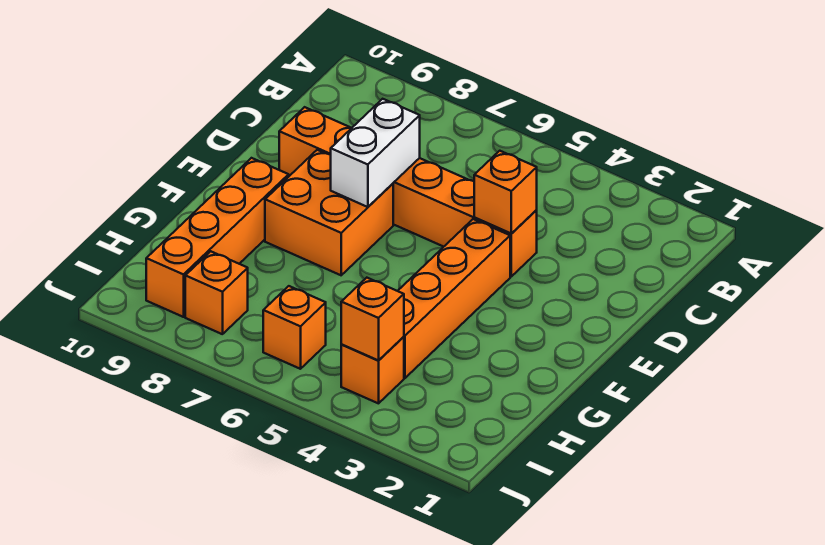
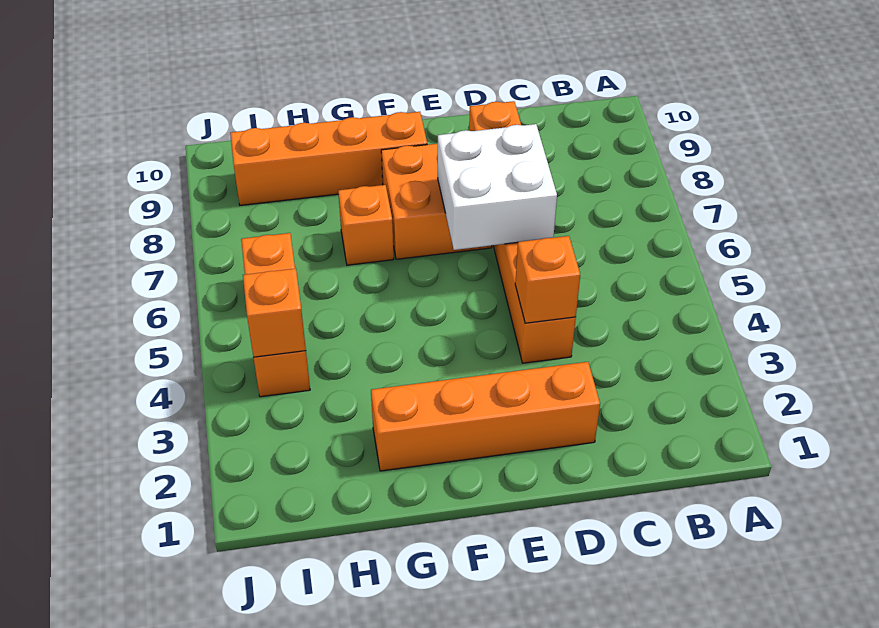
white 1x2 brick [331,99,420,207] -> white 2x2 brick [438,124,557,250]
orange 1x4 brick [398,219,510,378] -> orange 1x4 brick moved to [371,362,600,471]
orange 1x1 brick [185,251,248,334] -> orange 1x1 brick moved to [338,185,394,265]

